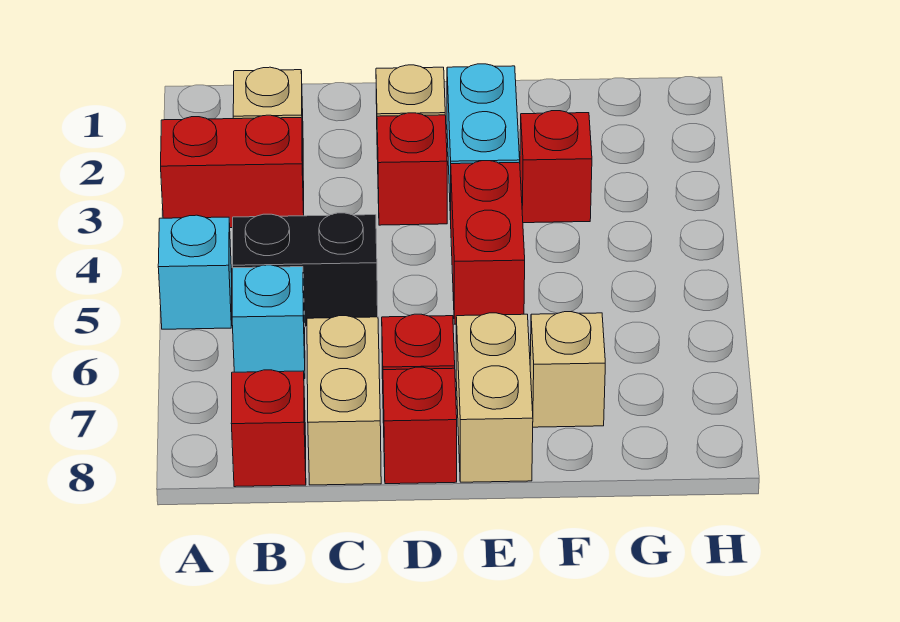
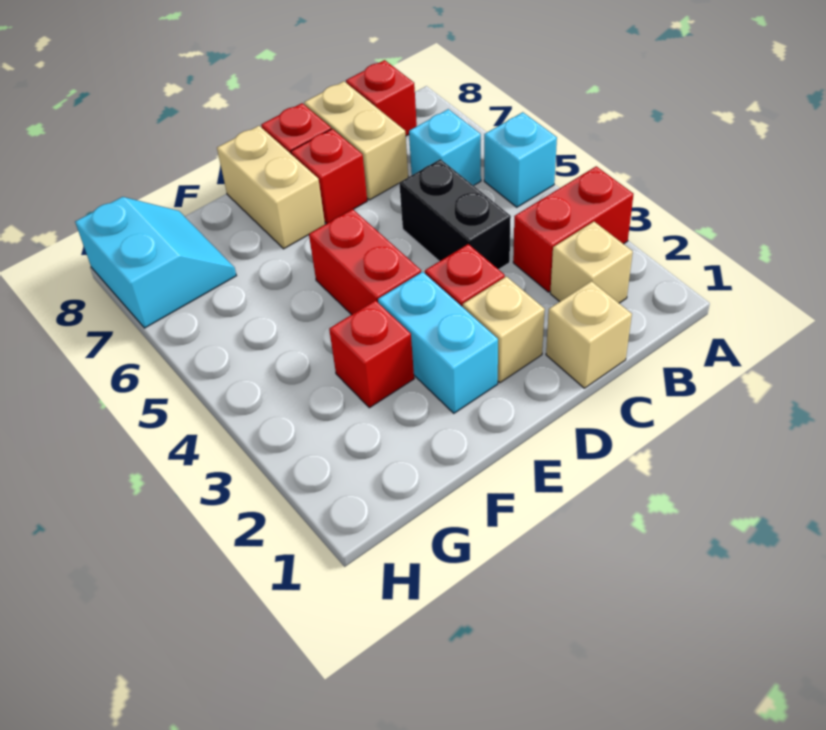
black 1x2 brick [232,213,378,327] -> black 1x2 brick turned to [399,159,511,270]
tan 1x1 brick [530,312,605,427] -> tan 1x1 brick moved to [546,281,632,388]
none -> cyan 2x2 slope [75,197,236,328]

